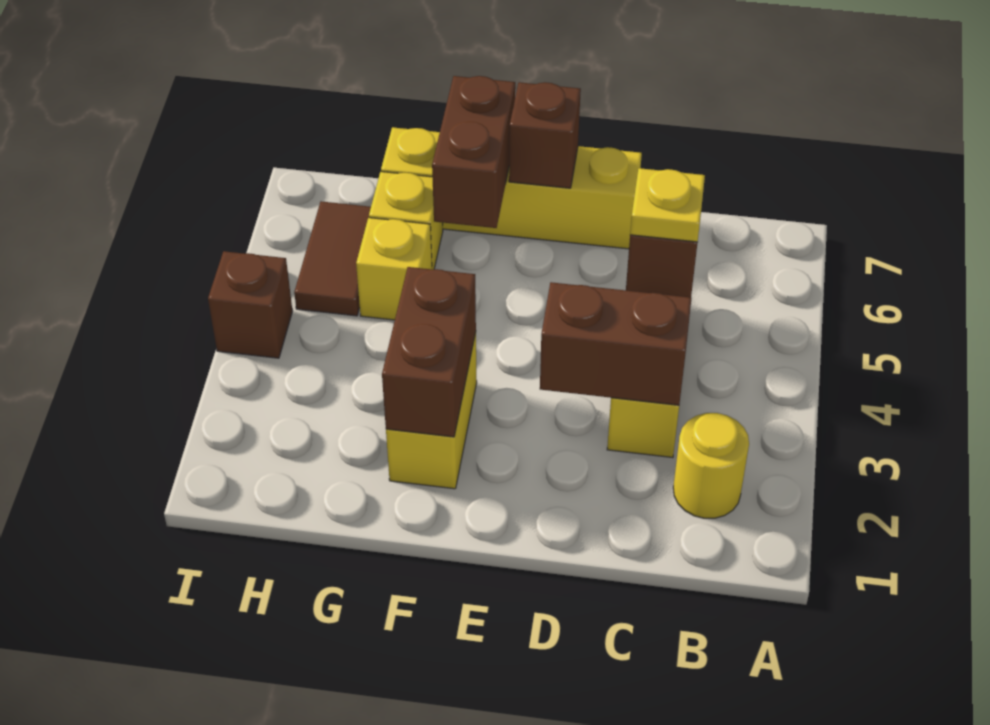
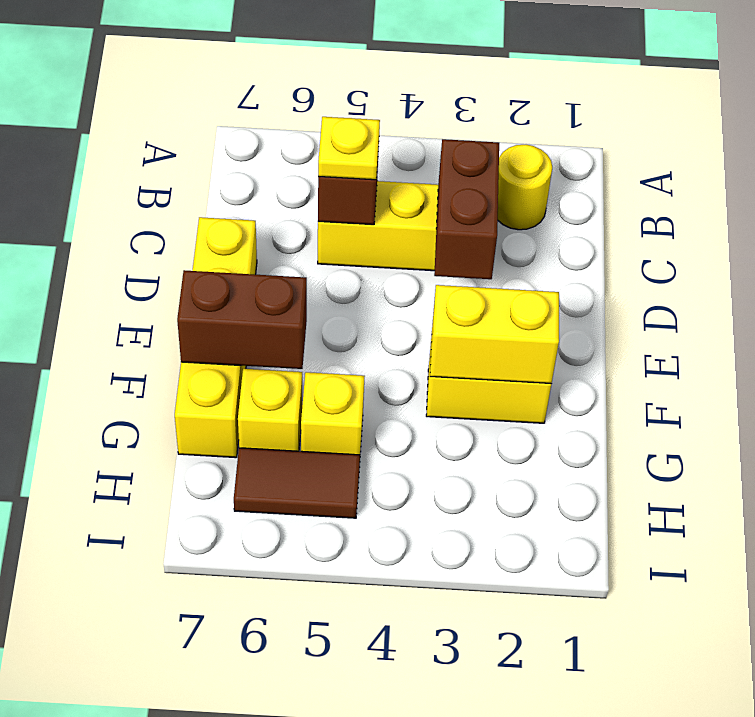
brown 1x1 brick [509,82,581,188] -> none
brown 1x2 brick [382,267,476,437] -> yellow 1x2 brick [430,285,559,384]
brown 1x1 brick [208,251,292,358] -> none

